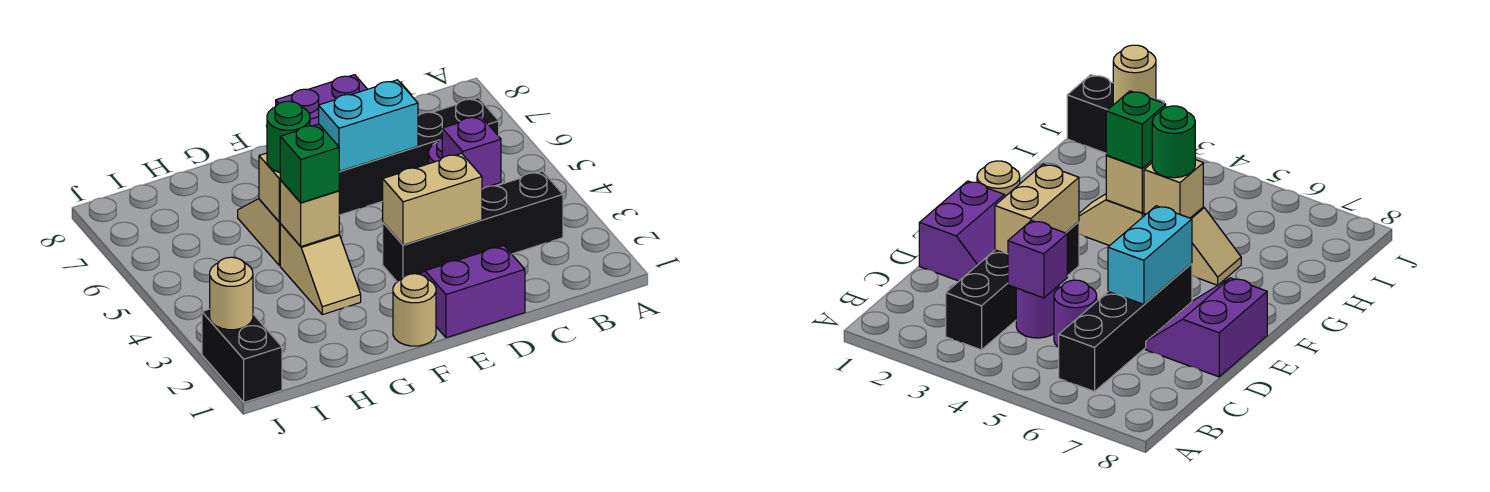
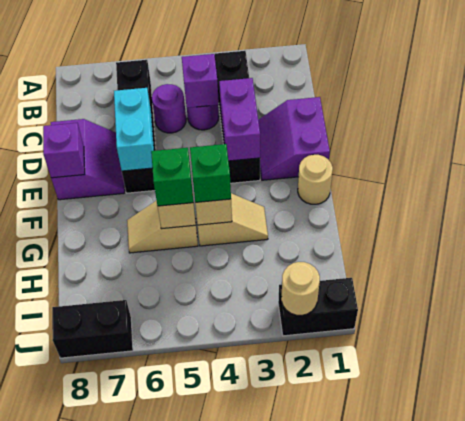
tan 1x2 brick [383,153,482,245] -> purple 1x2 brick [219,78,260,161]
none -> purple 1x1 brick [43,123,85,178]
green 1x1 round brick [267,101,310,173] -> green 1x1 brick [151,148,193,206]
none -> black 1x2 brick [52,300,133,358]

